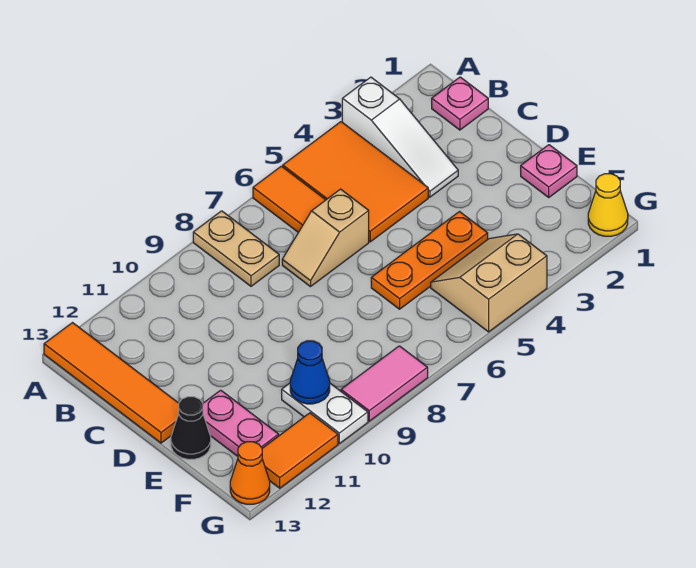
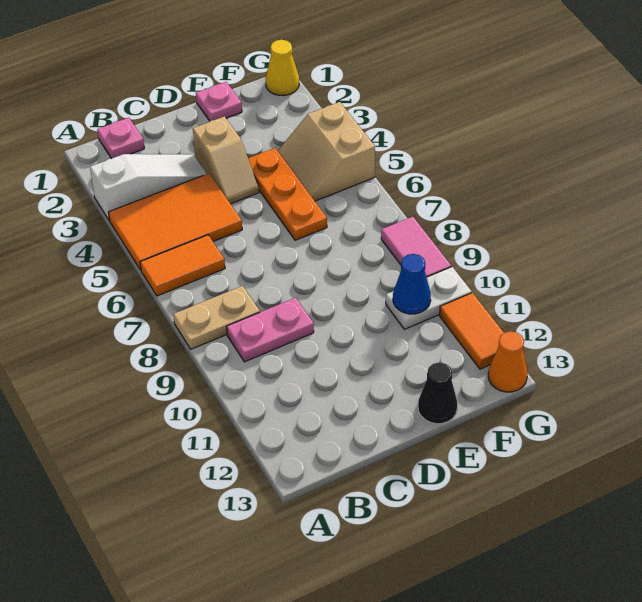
orange 1x4 tile [44,323,179,443] -> none
tan 1x2 slope [282,189,369,287] -> tan 1x2 slope moved to [193,116,259,204]
pink 1x2 plate [203,390,279,456] -> pink 1x2 plate moved to [227,298,314,362]

